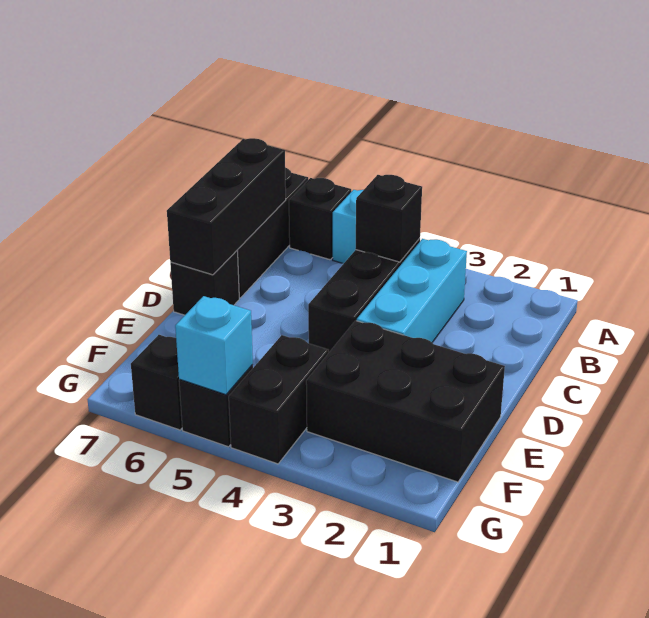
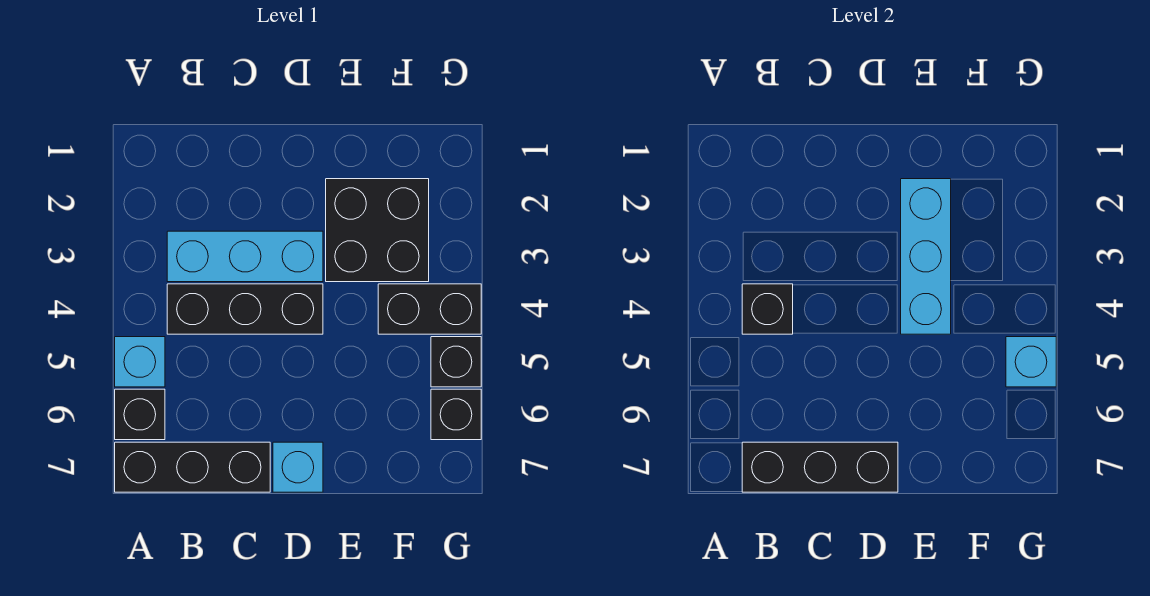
black 1x1 brick [170,251,239,315] -> cyan 1x1 brick [273,442,323,492]
black 2x3 brick [306,321,505,482] -> black 2x2 brick [326,179,429,282]
none -> cyan 1x3 brick [901,179,951,334]

